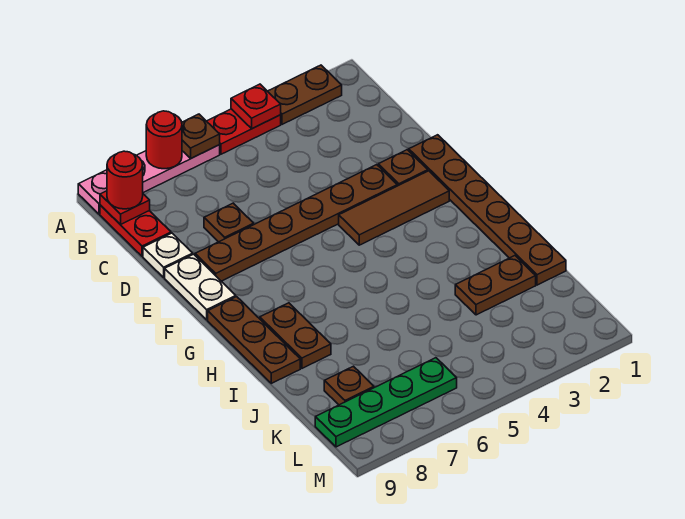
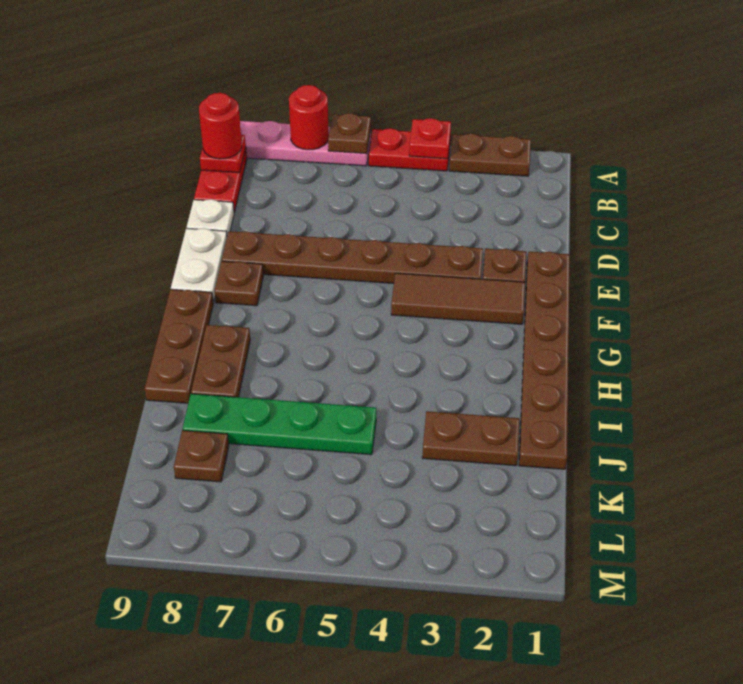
brown 1x1 plate [204,203,254,242] -> brown 1x1 plate moved to [215,261,263,306]
green 1x4 plate [315,358,457,447] -> green 1x4 plate moved to [183,394,376,455]

